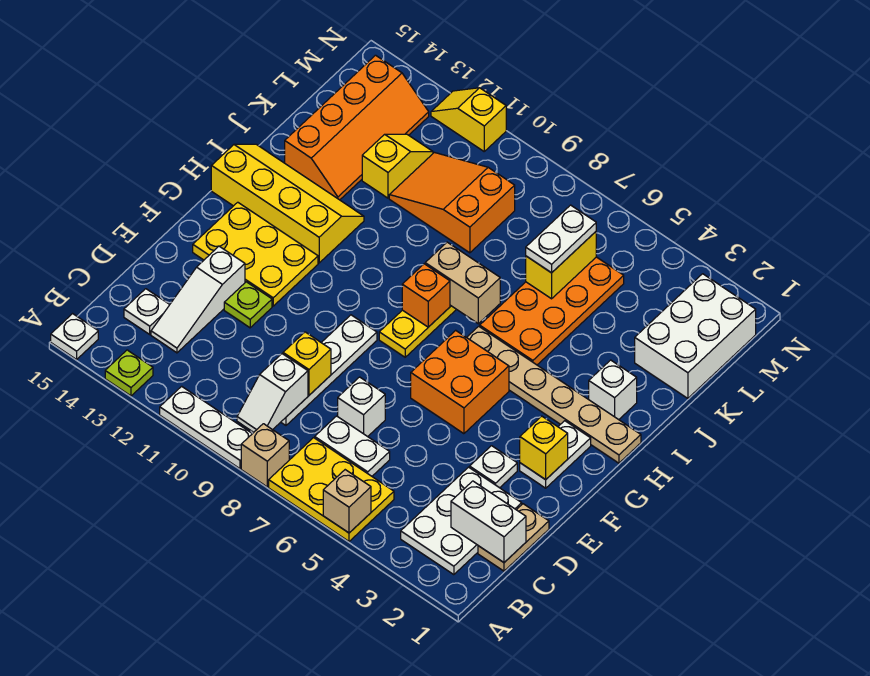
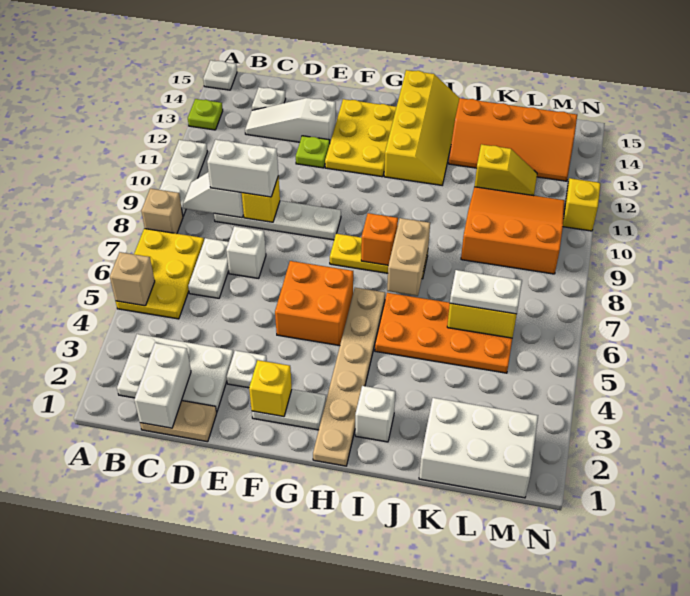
none -> white 1x2 brick [207,140,278,197]
orange 2x3 slope [389,153,515,253] -> orange 3x3 slope [461,187,565,274]

